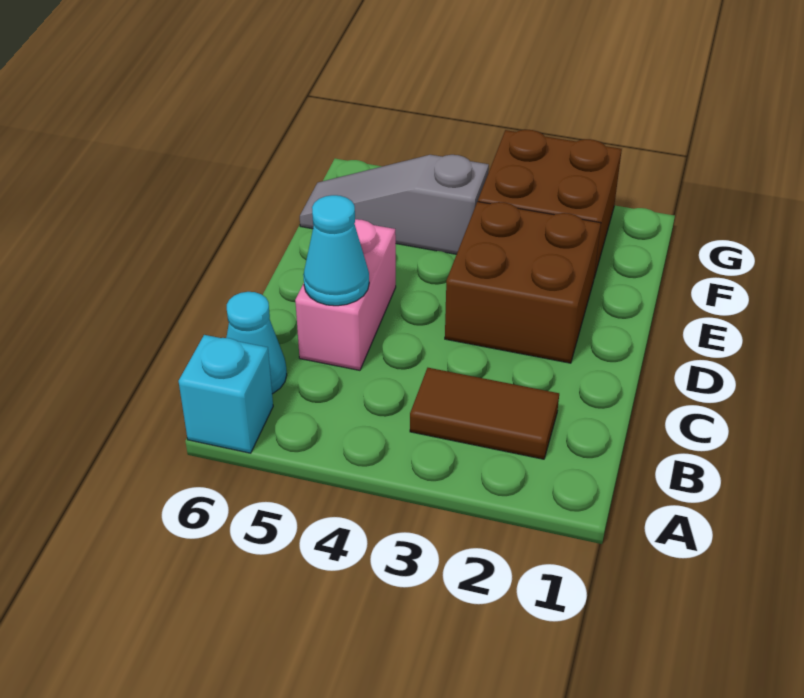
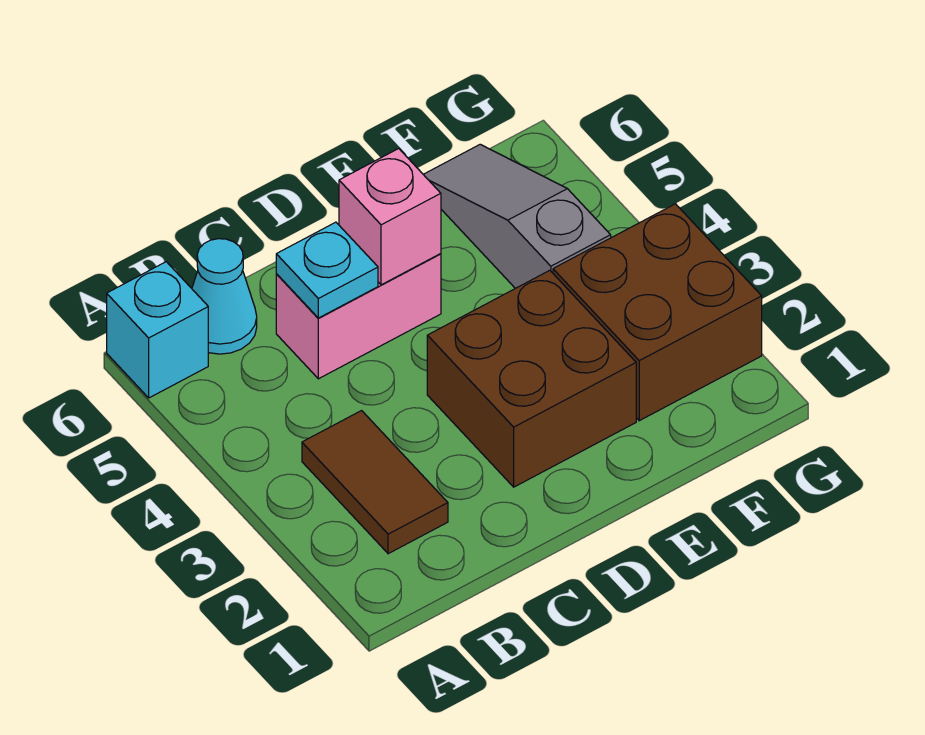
cyan 1x1 cone [303,195,369,306] -> cyan 1x1 plate [276,222,378,318]
none -> pink 1x1 brick [339,149,441,285]

